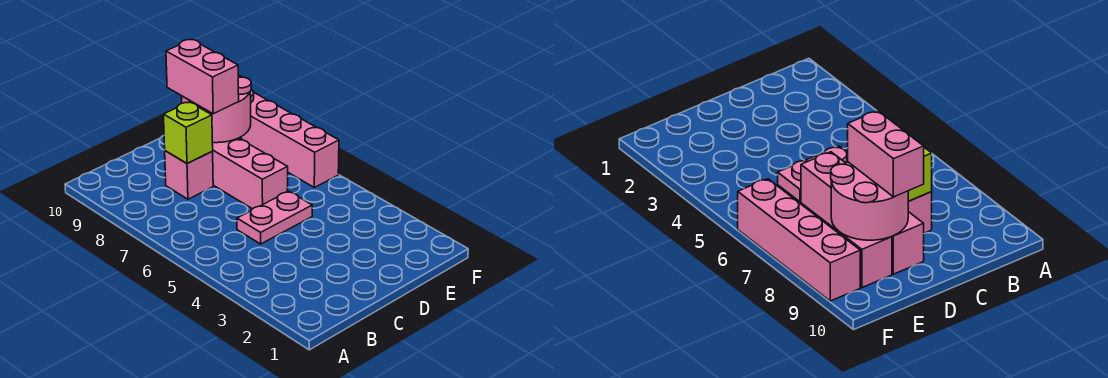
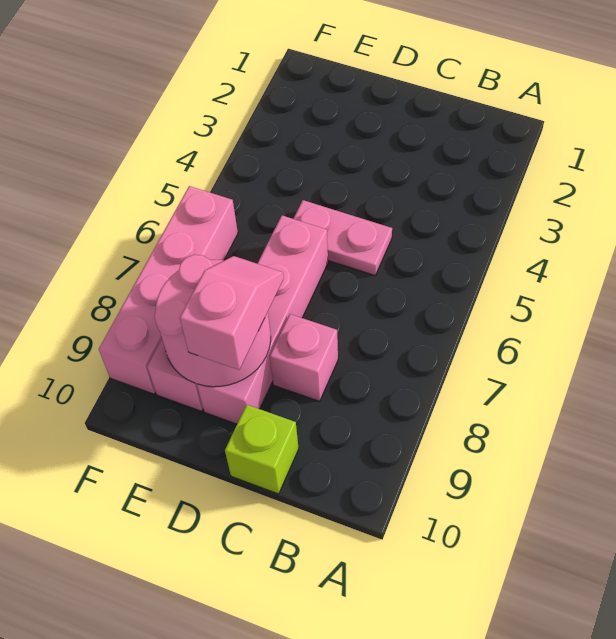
lime 1x1 brick [163,102,213,164] -> lime 1x1 brick moved to [225,405,299,494]
pink 1x2 brick [166,40,239,114] -> pink 1x2 slope [180,256,284,370]

